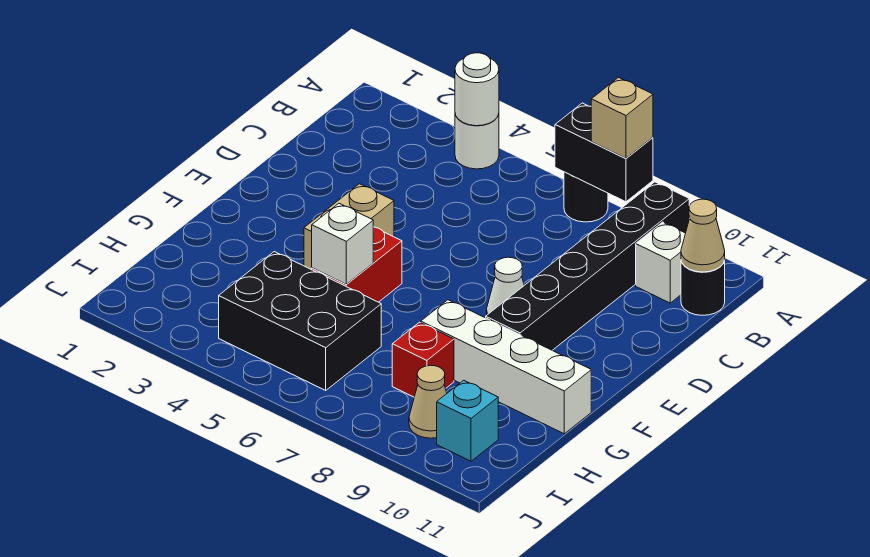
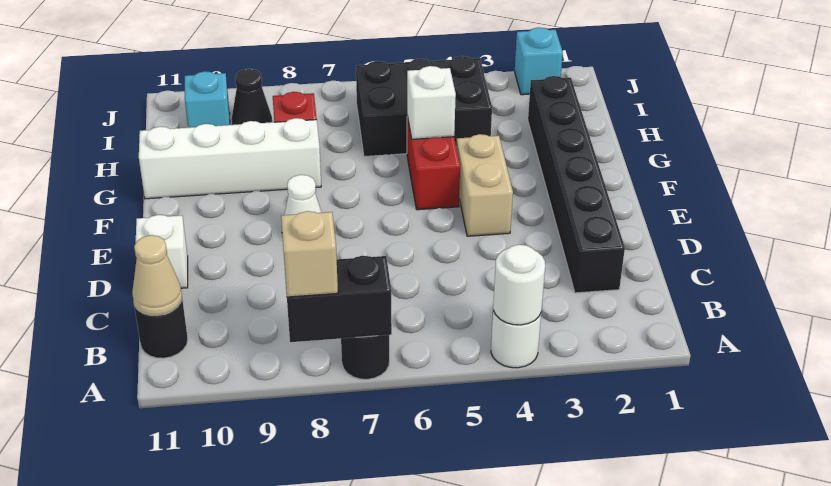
black 1x6 brick [486,182,689,350] -> black 1x6 brick moved to [528,76,625,293]
white 1x1 brick [636,222,686,303] -> white 1x1 brick moved to [136,215,188,288]
tan 1x1 cone [409,365,447,438] -> black 1x1 cone [231,69,272,125]
none -> cyan 1x1 brick [515,27,563,95]

